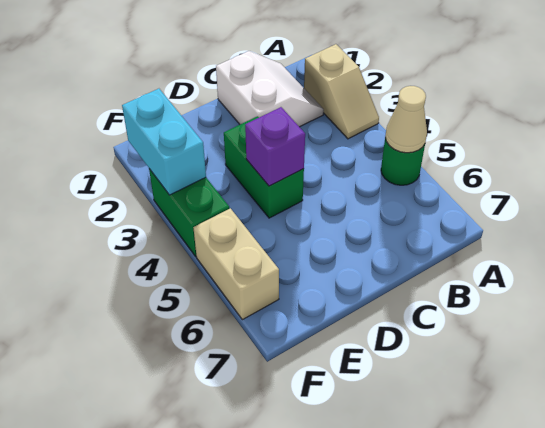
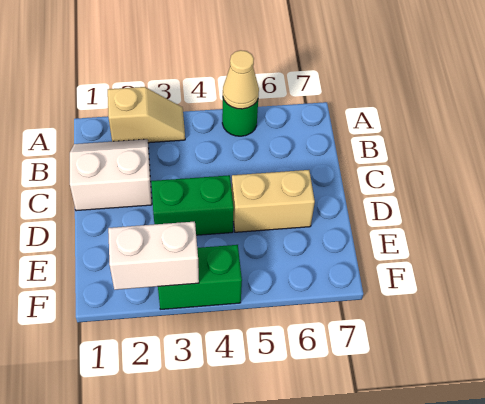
purple 1x1 brick [245,107,305,186] -> none
cyan 1x2 brick [122,89,206,195] -> white 1x2 brick [108,222,199,290]
tan 1x2 brick [193,208,279,320] -> tan 1x2 brick moved to [231,170,315,232]

